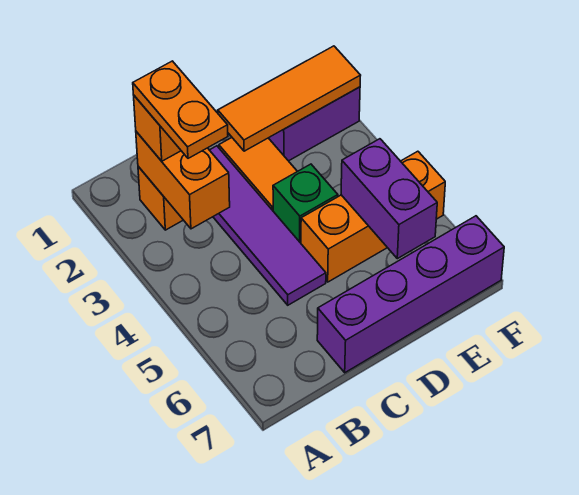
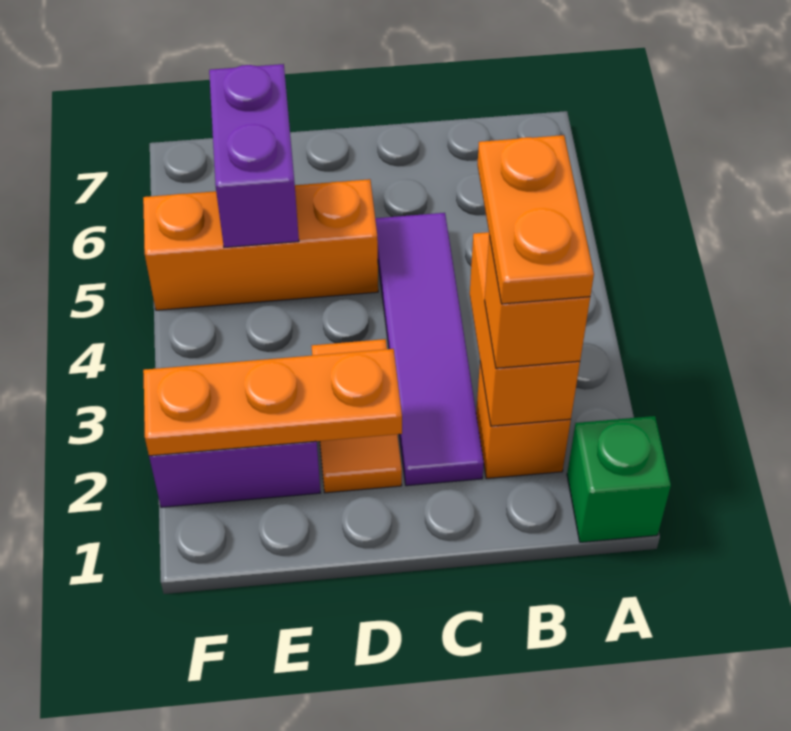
purple 1x4 brick [317,216,504,373] -> none
orange 1x3 tile [218,46,361,151] -> orange 1x3 plate [143,349,402,456]
green 1x1 brick [273,164,338,243] -> green 1x1 brick moved to [567,416,671,542]

